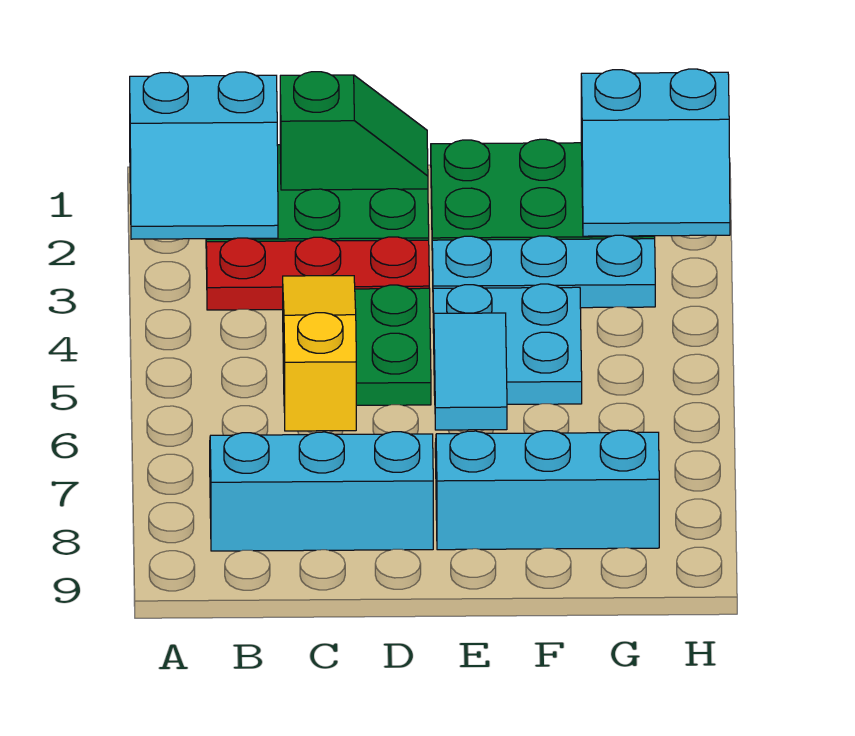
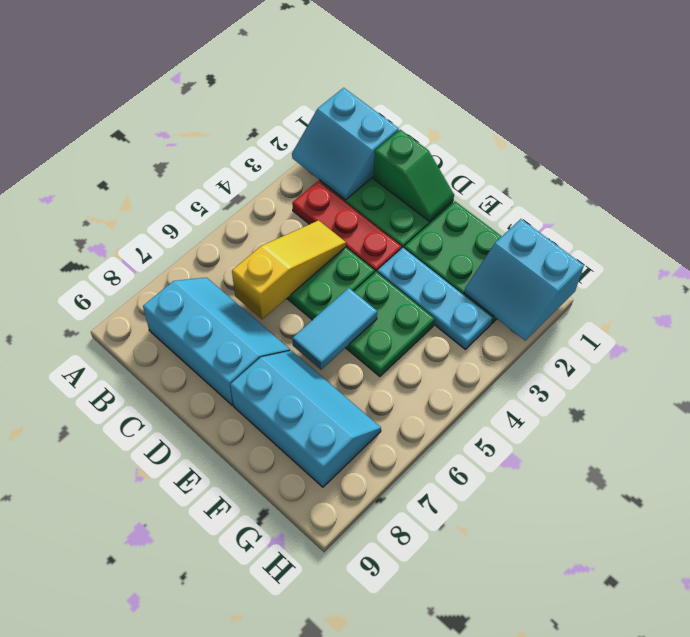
cyan 2x2 plate [433,284,582,405] -> green 2x2 plate [346,272,434,377]

